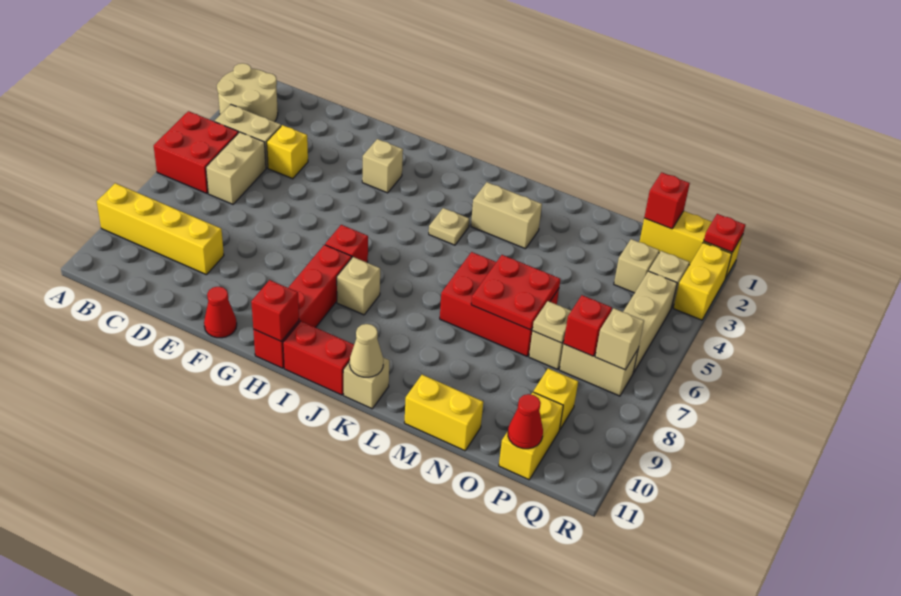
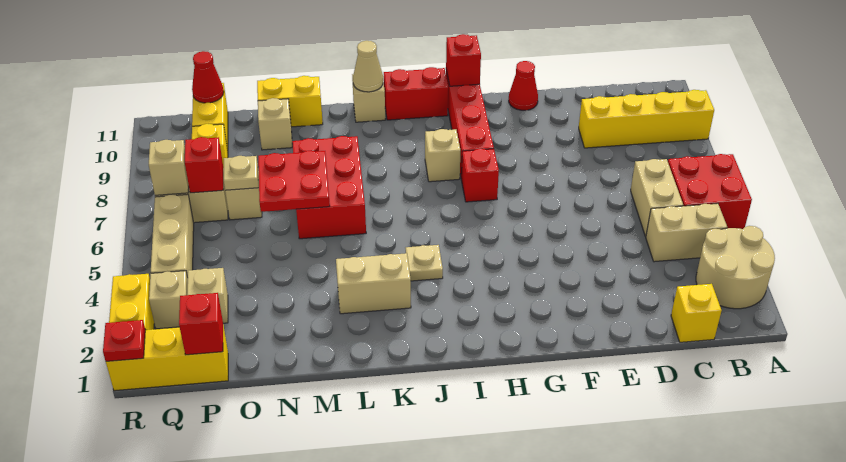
yellow 1x1 brick [267,125,308,179] -> yellow 1x1 brick moved to [671,284,722,342]
tan 1x1 brick [362,139,403,193] -> tan 1x1 brick moved to [258,98,292,150]
red 2x3 brick [440,252,559,356] -> red 2x3 brick turned to [292,136,366,239]

